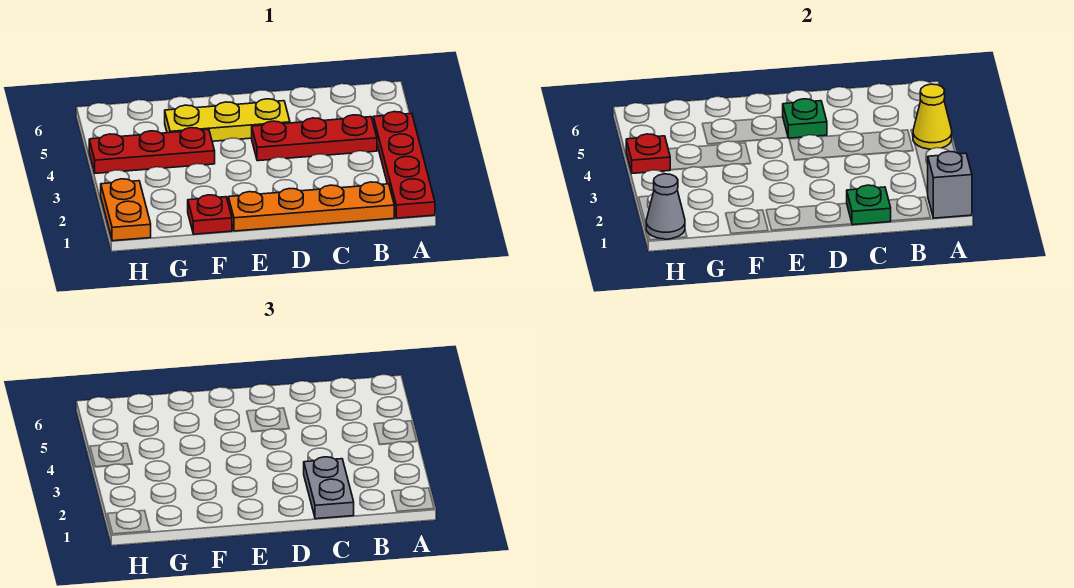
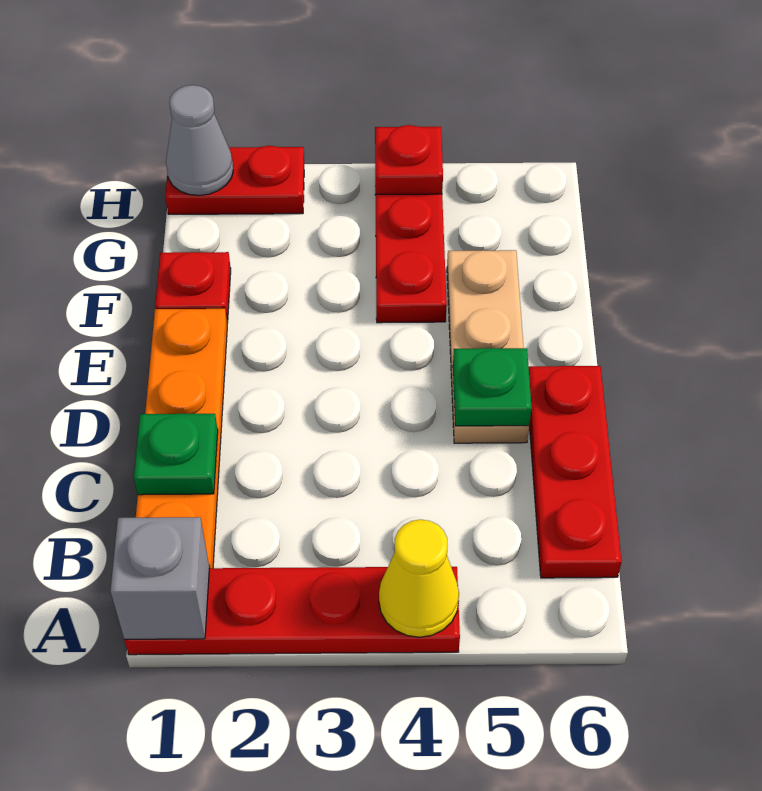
red 1x3 plate [252,115,377,161] -> red 1x3 plate moved to [529,366,622,578]
grey 1x2 plate [304,457,354,519] -> none
yellow 1x3 plate [165,99,290,141] -> tan 1x3 plate [447,250,529,443]
orange 1x2 plate [101,179,151,241] -> red 1x2 plate [165,146,304,214]

